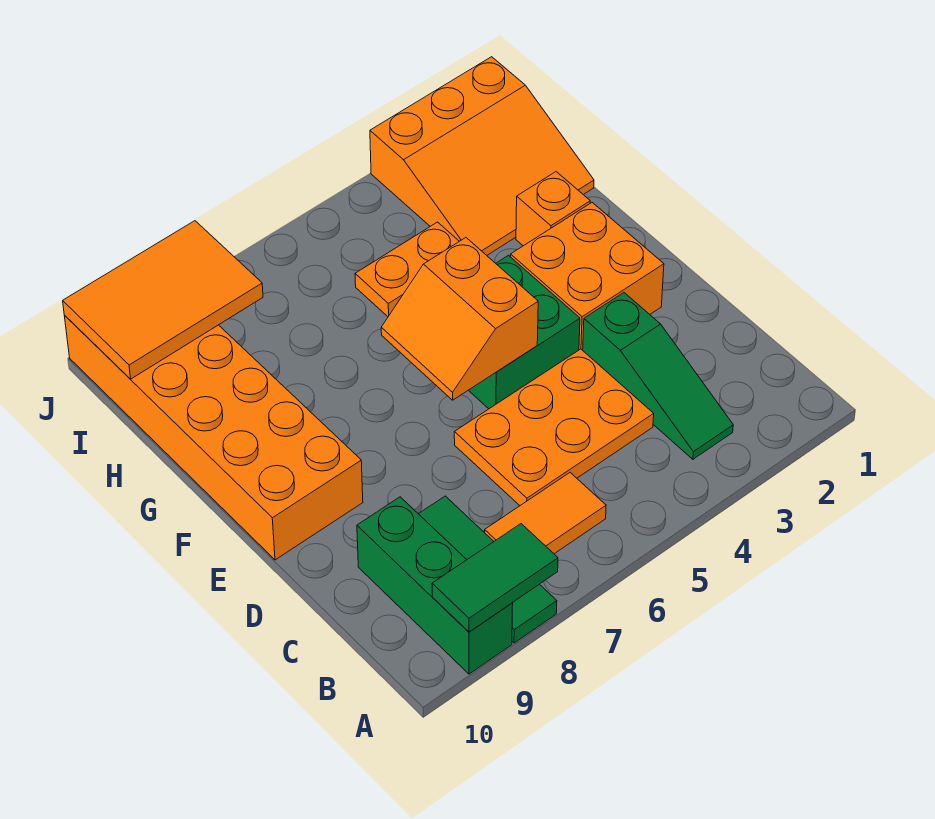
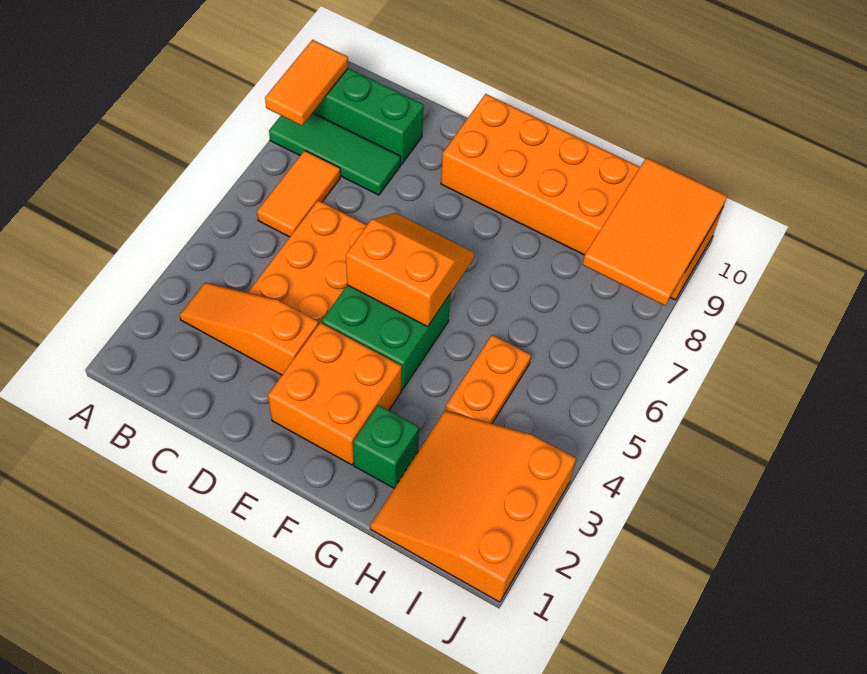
green 1x2 tile [432,524,558,632] -> orange 1x2 tile [265,40,348,126]
green 1x3 slope [583,293,733,459] -> orange 1x3 slope [180,283,319,375]
orange 1x1 brick [516,172,590,246] -> green 1x1 brick [353,405,419,488]

